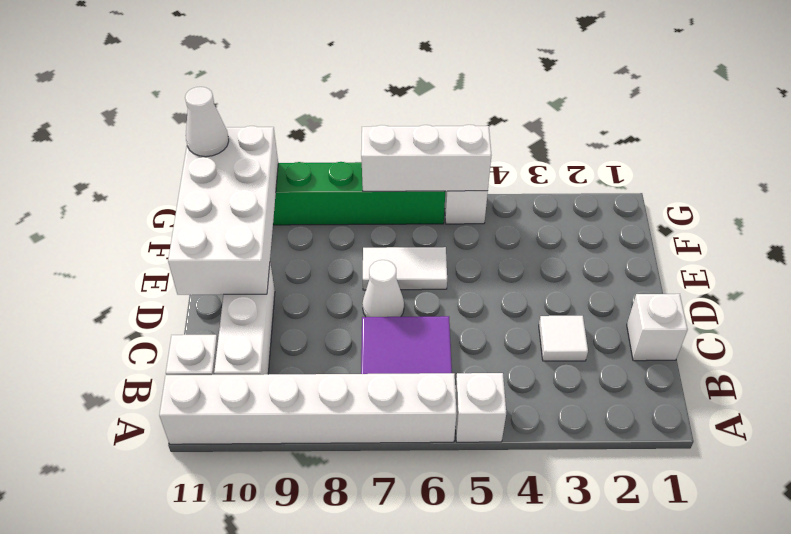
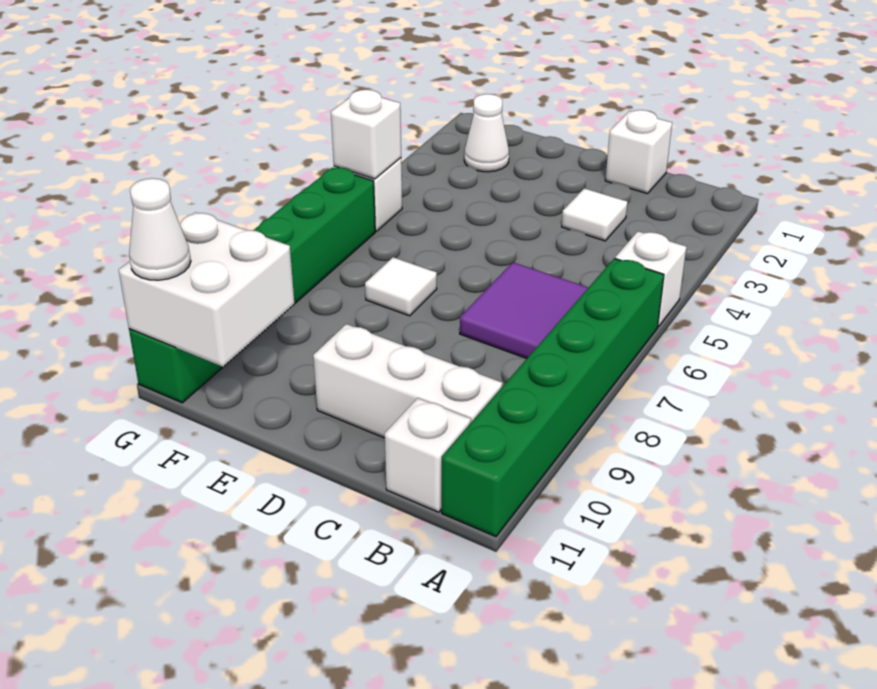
white 1x6 brick [159,373,457,444] -> green 1x6 brick [442,258,664,537]
white 1x1 cone [363,260,404,317] -> white 1x1 cone moved to [464,94,509,172]
white 2x4 brick [168,126,278,295] -> white 2x2 brick [119,212,294,367]
white 1x2 tile [363,247,447,290] -> white 1x1 tile [365,257,437,316]
white 1x3 brick [361,125,491,191] -> white 1x1 brick [331,90,401,179]

